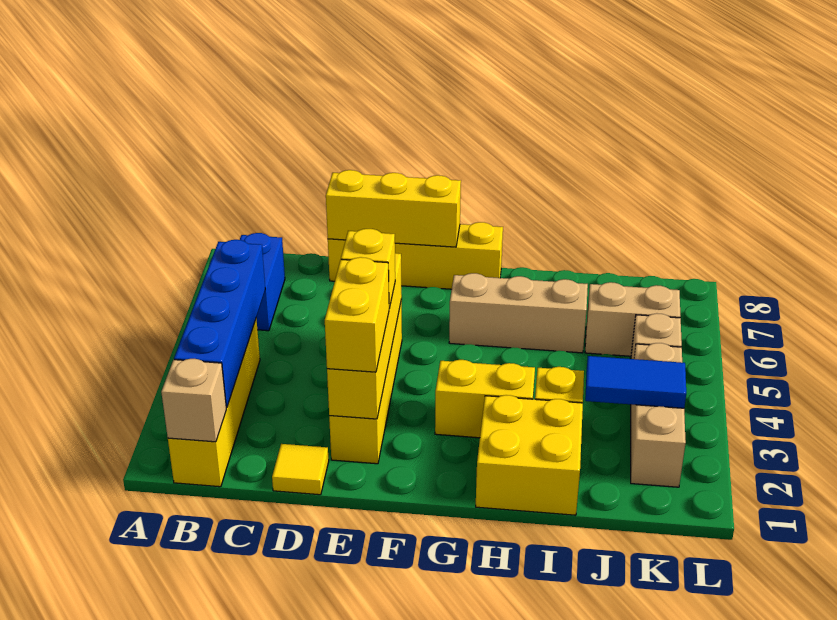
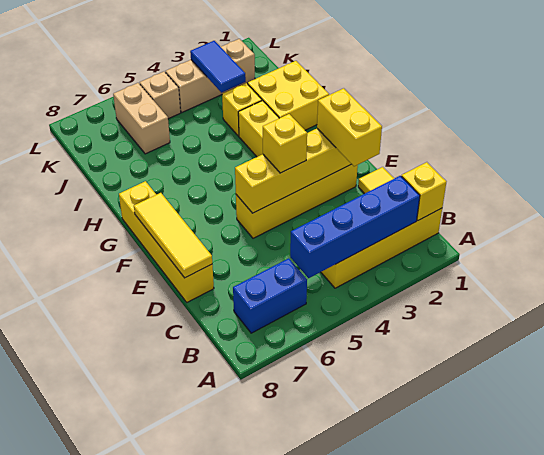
tan 1x1 brick [161,359,226,442] -> yellow 1x1 brick [401,162,446,221]
yellow 1x3 brick [326,170,461,247] -> yellow 1x3 tile [134,193,212,278]
yellow 1x2 brick [325,257,389,372] -> yellow 1x2 brick turned to [317,88,382,166]
tan 1x3 brick [449,273,588,353] -> none

